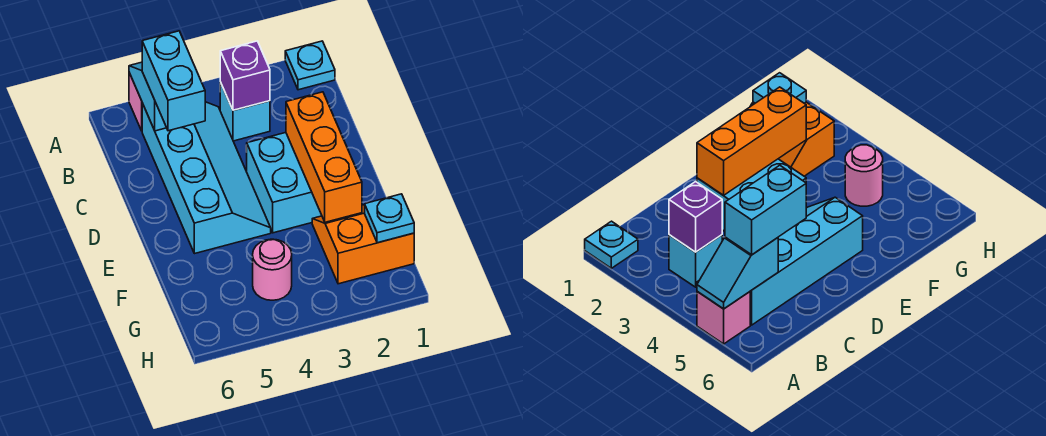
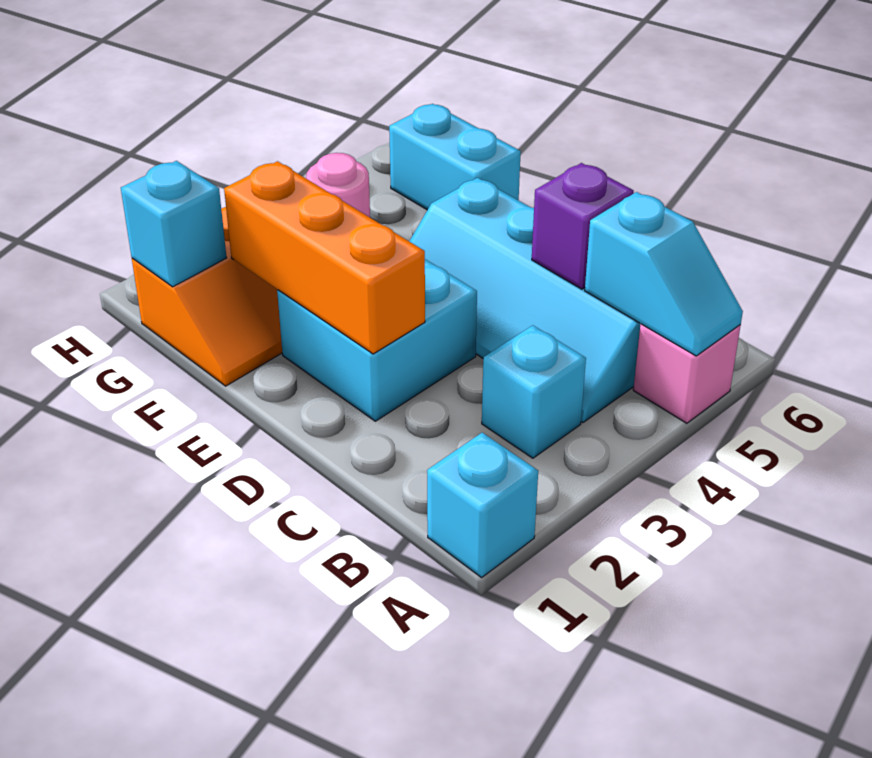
cyan 1x1 plate [285,41,335,90] -> cyan 1x1 brick [427,433,538,577]
purple 1x1 brick [220,41,270,110] -> purple 1x1 brick moved to [532,163,634,289]
cyan 1x2 brick [142,31,205,131] -> cyan 1x2 brick moved to [389,104,521,210]
cyan 1x1 plate [365,194,414,243] -> cyan 1x1 brick [121,161,227,287]

